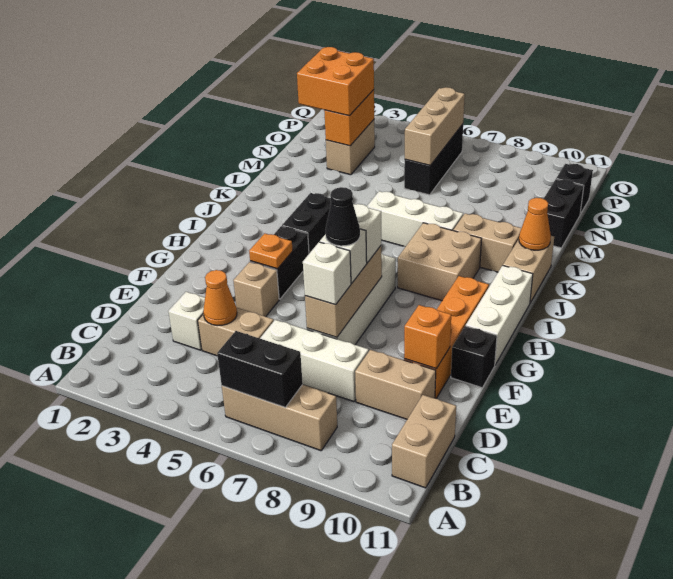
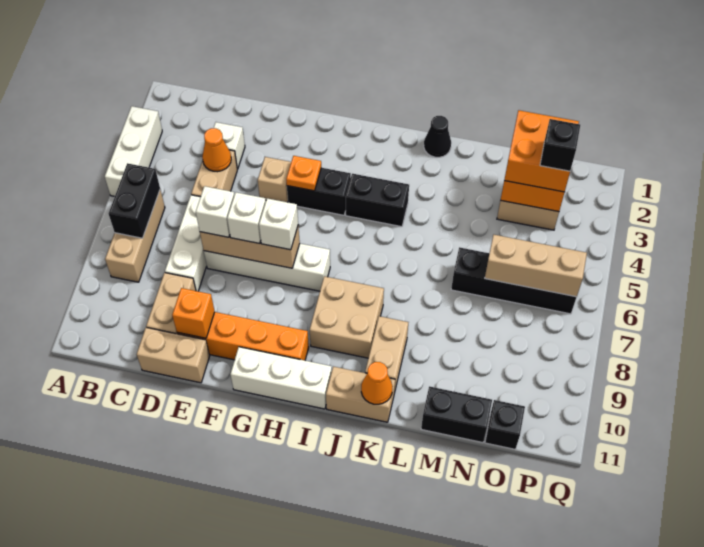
tan 1x2 brick [392,395,456,488] -> tan 1x2 brick moved to [137,327,210,383]
black 1x1 cone [326,187,360,246] -> black 1x1 cone moved to [424,116,451,157]
black 1x1 brick [451,326,497,388] -> black 1x1 brick moved to [540,119,580,171]
white 1x3 brick [367,191,463,247] -> white 1x3 brick moved to [105,106,162,196]
black 1x3 brick [404,124,463,195] -> black 1x4 brick [451,247,577,314]

